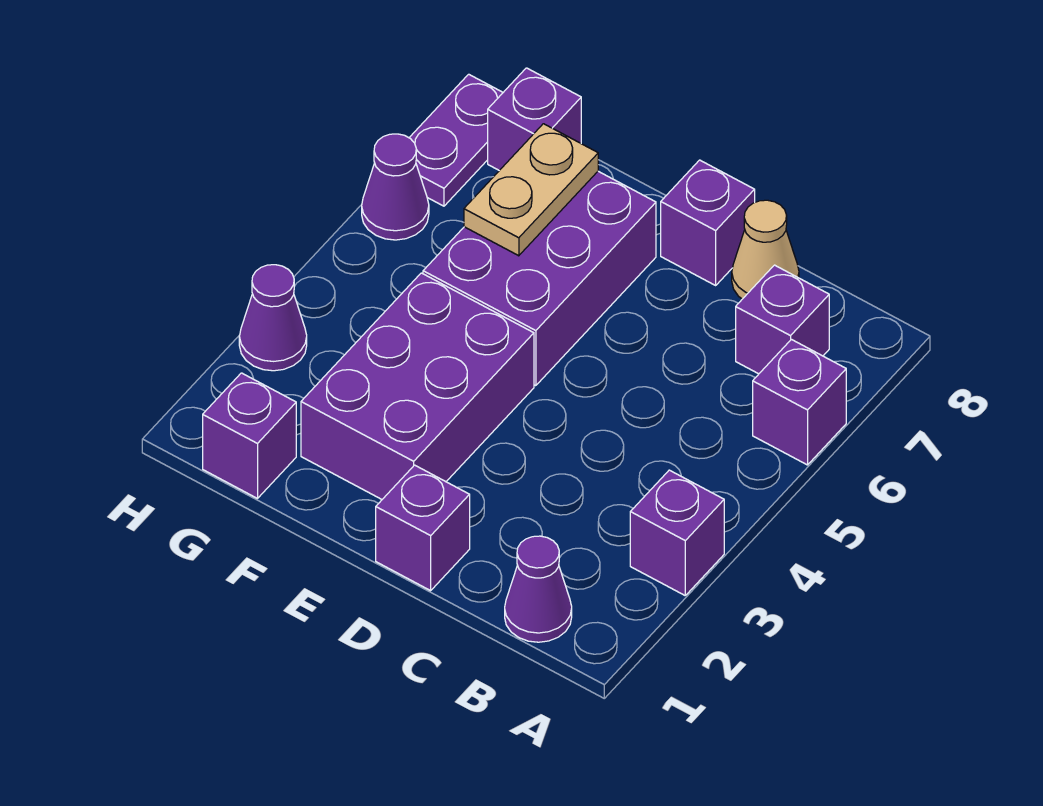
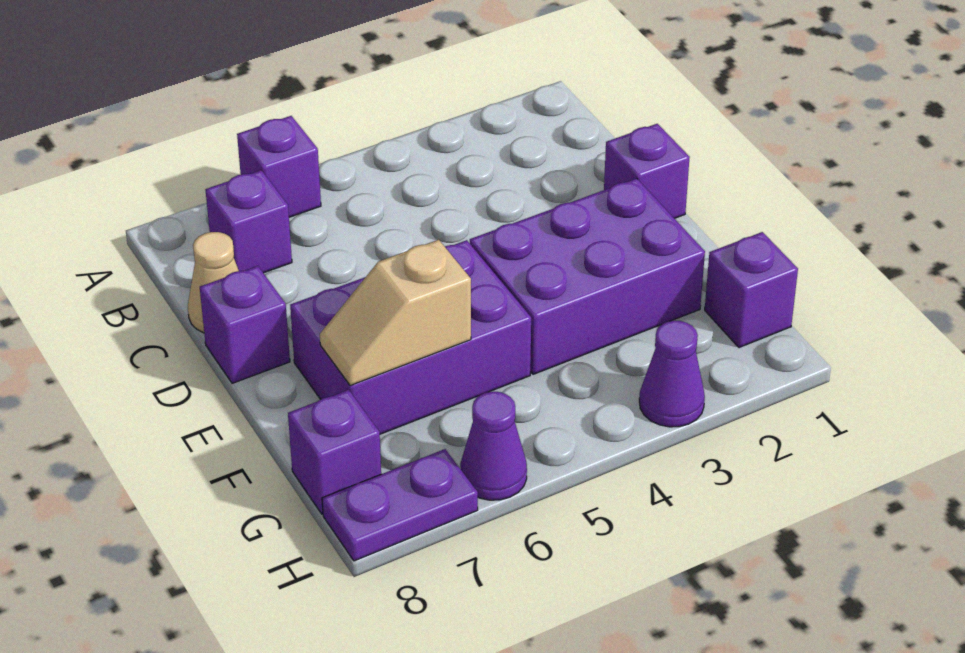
purple 1x1 brick [630,470,724,595] -> none
purple 1x1 cone [505,536,572,642] -> none
tan 1x2 plate [464,124,598,256] -> tan 1x2 slope [320,240,471,386]

